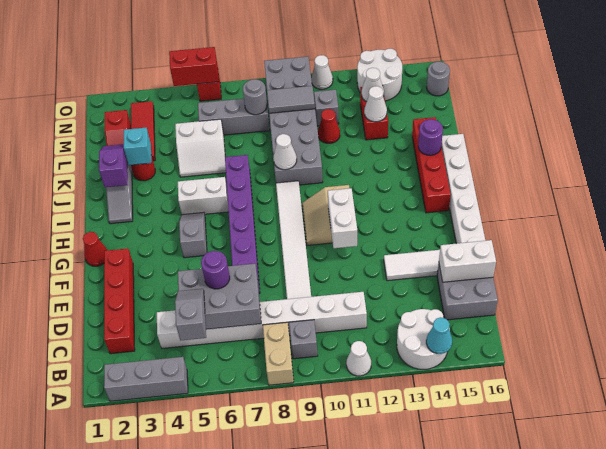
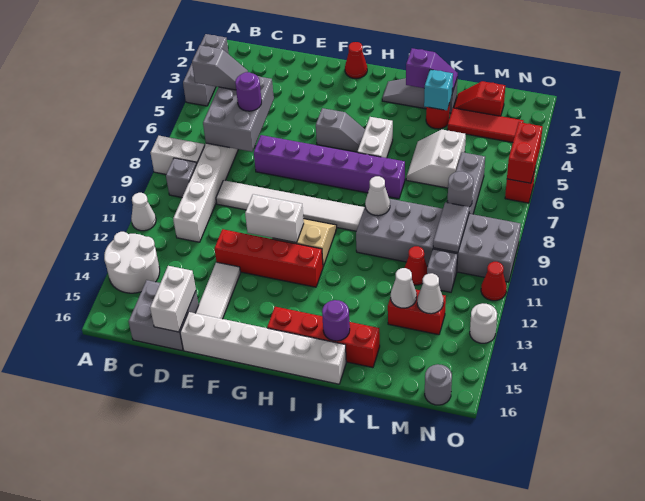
tan 1x2 brick [263,322,294,385] -> white 1x2 brick [151,136,205,174]
cyan 1x1 cone [426,317,452,354] -> none
red 1x4 brick [104,248,135,354] -> red 1x4 brick moved to [214,229,323,287]
white 2x2 round brick [357,49,402,101] -> white 1x1 round brick [470,303,497,343]
white 1x1 cone [311,55,333,89] -> red 1x1 cone [481,262,507,301]

